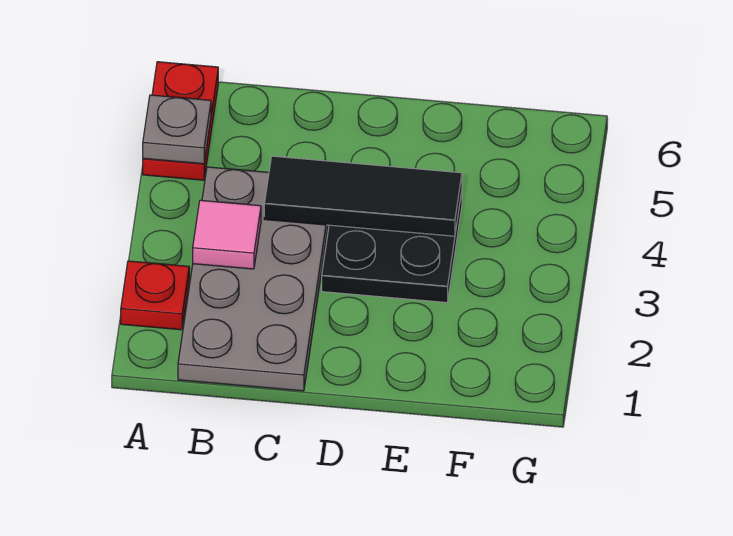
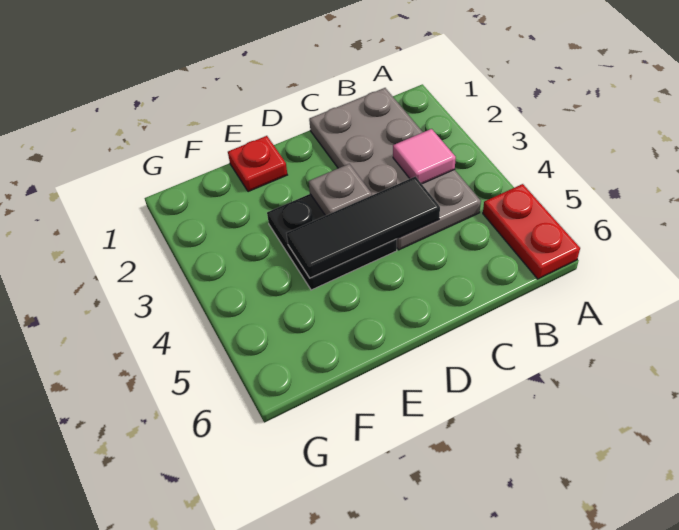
red 1x1 plate [121,261,189,330] -> red 1x1 plate moved to [228,136,287,192]
grey 1x1 plate [143,95,211,164] -> grey 1x1 plate moved to [309,164,372,216]

